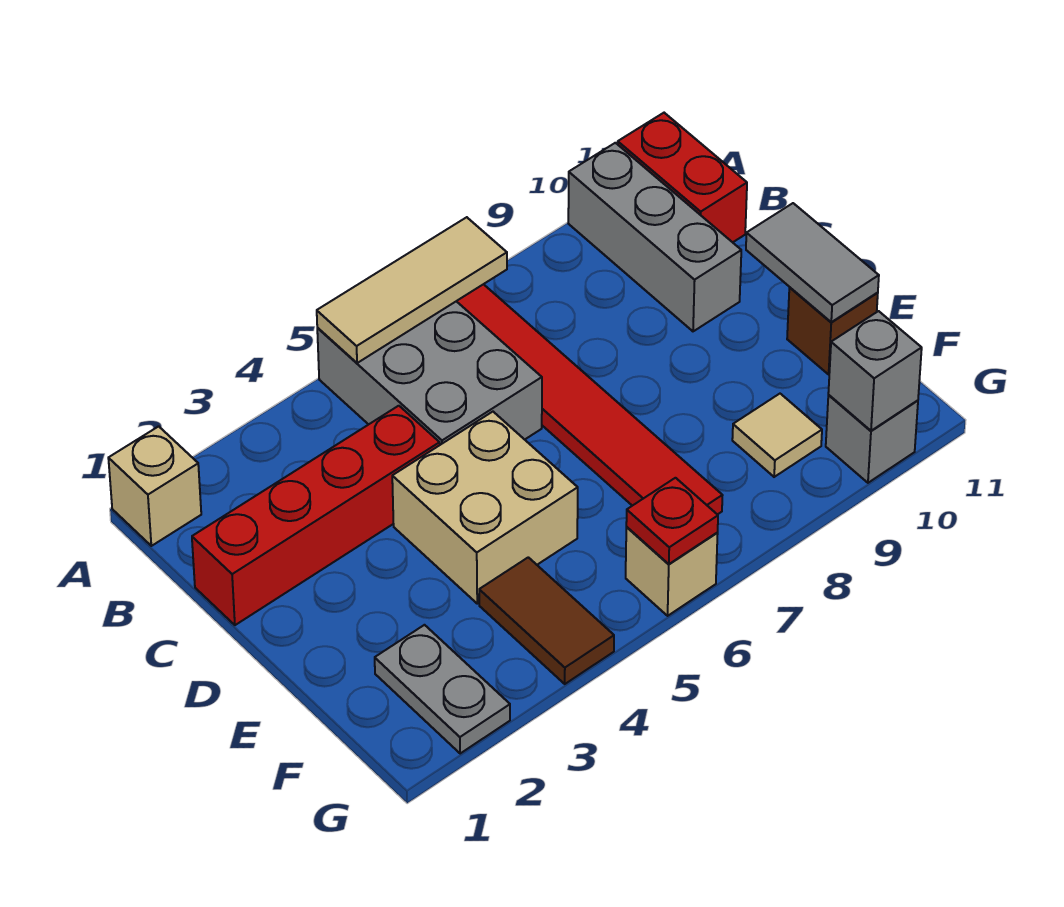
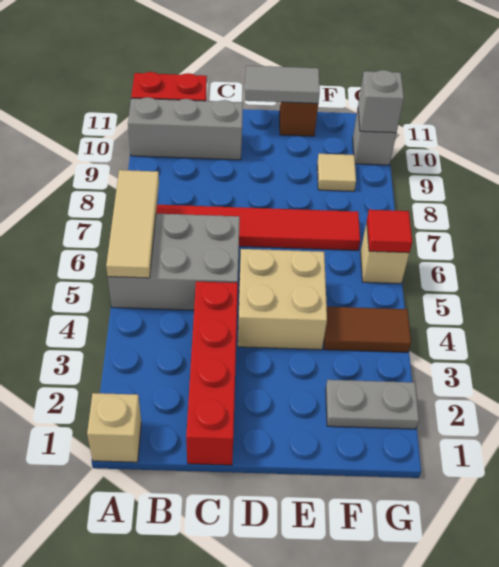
red 1x1 plate [626,478,718,564] -> red 1x1 tile [367,210,412,253]

